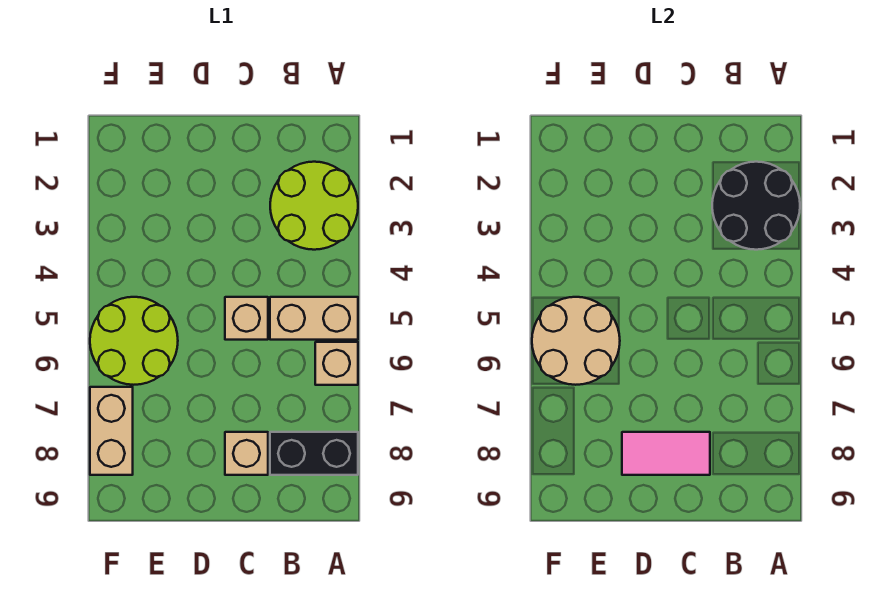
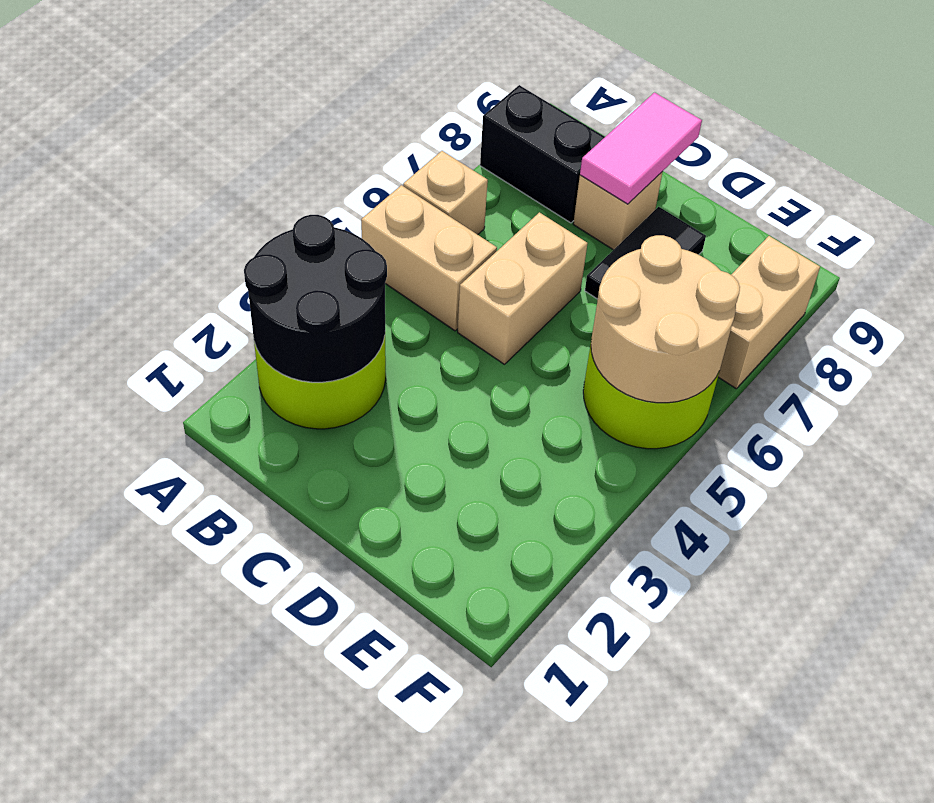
tan 1x1 brick [225,297,268,340] -> tan 1x2 brick [458,212,588,364]
pink 1x2 tile [622,432,710,475] -> pink 1x2 tile turned to [580,93,702,204]
none -> black 1x2 tile [585,207,706,299]

